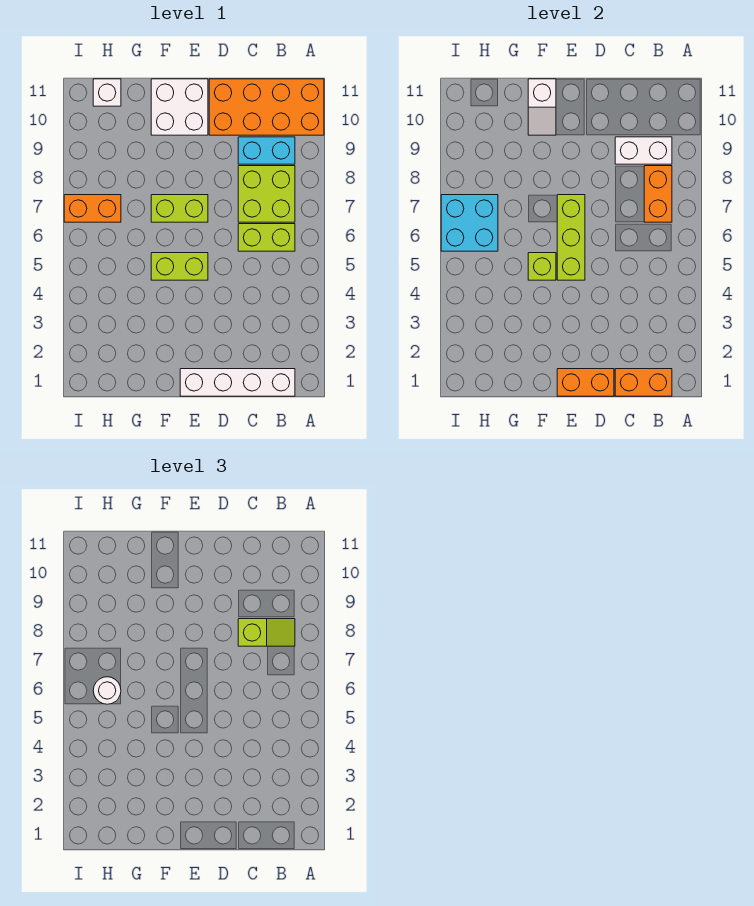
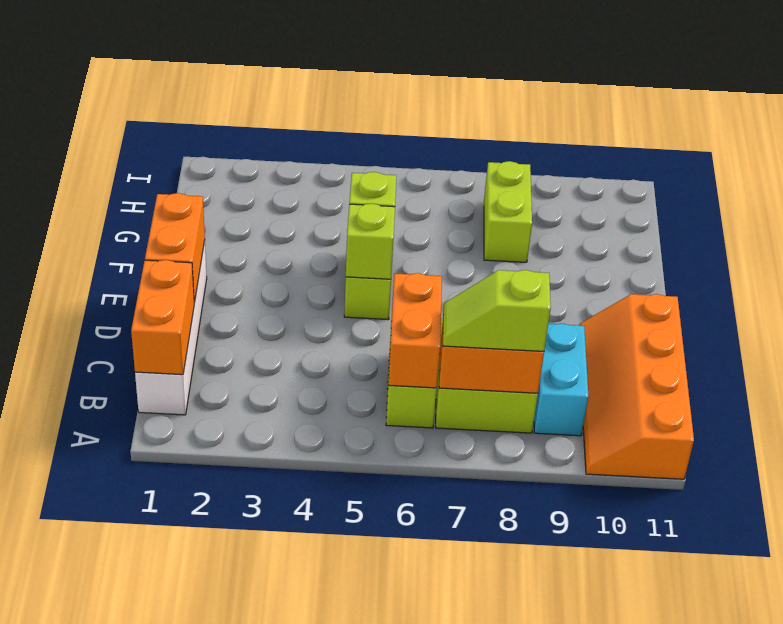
orange 2x4 brick [209,79,324,135] -> orange 2x4 slope [579,294,694,479]
lime 1x2 slope [238,619,295,646] -> lime 1x2 slope turned to [443,270,551,351]
white 1x2 brick [615,137,672,164] -> none
lime 1x3 brick [557,195,585,280] -> lime 1x1 brick [346,203,395,279]
lime 1x2 brick [151,195,208,222] -> lime 1x2 brick moved to [484,161,532,262]
white 2x2 brick [151,79,208,135] -> none
white 1x2 slope [528,79,556,135] -> none
cyan 2x2 brick [441,195,498,251] -> none
white 1x1 round brick [93,677,121,704] -> none
orange 1x2 brick [64,195,121,222] -> orange 1x2 brick moved to [389,273,442,388]
white 1x1 brick [93,79,121,106] -> none

